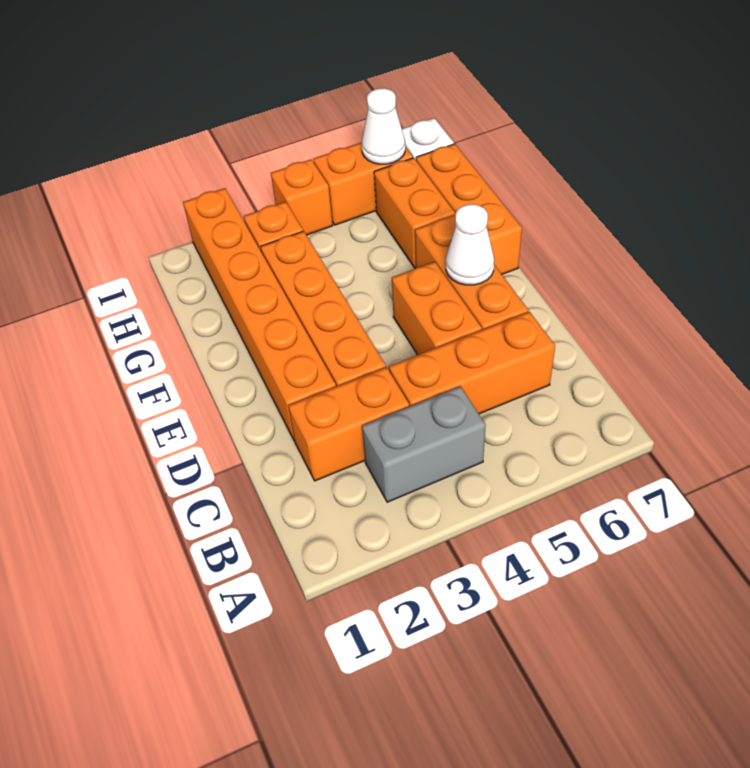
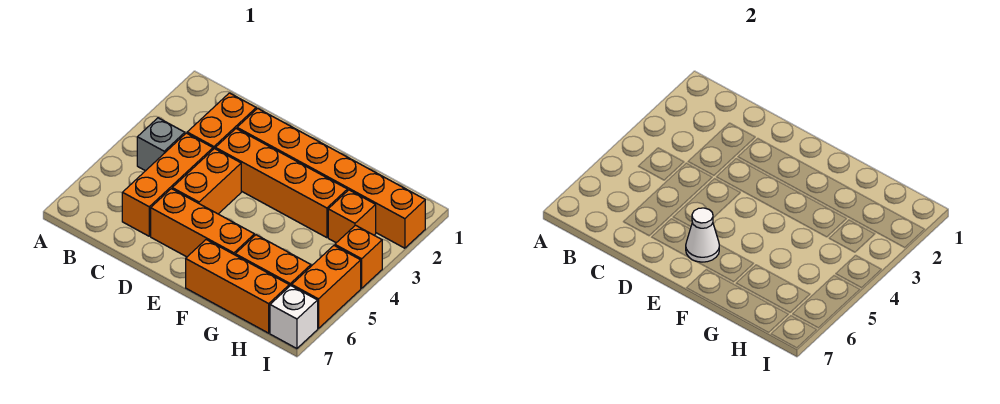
grey 1x2 brick [362,386,486,502] -> grey 1x1 brick [137,118,185,171]
orange 1x2 brick [392,262,482,355] -> orange 1x2 brick turned to [172,149,241,214]
white 1x1 cone [362,88,405,164] -> none

